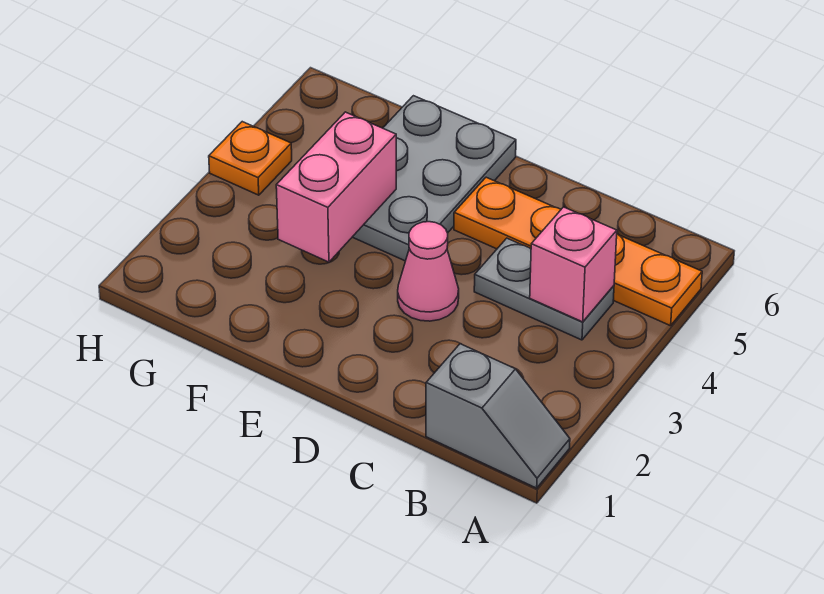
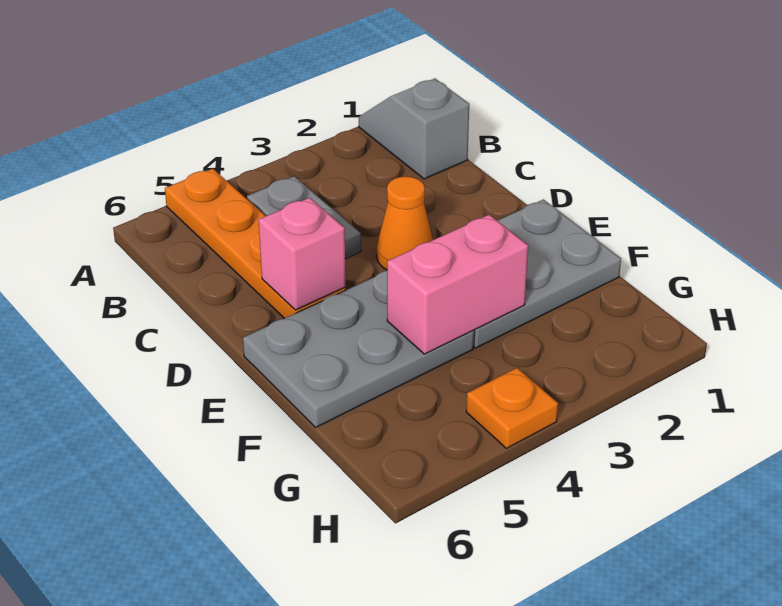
pink 1x1 brick [530,207,617,322] -> pink 1x1 brick moved to [259,198,346,310]
pink 1x1 cone [398,222,459,321] -> orange 1x1 cone [376,177,433,270]
none -> grey 2x3 plate [473,199,621,348]

